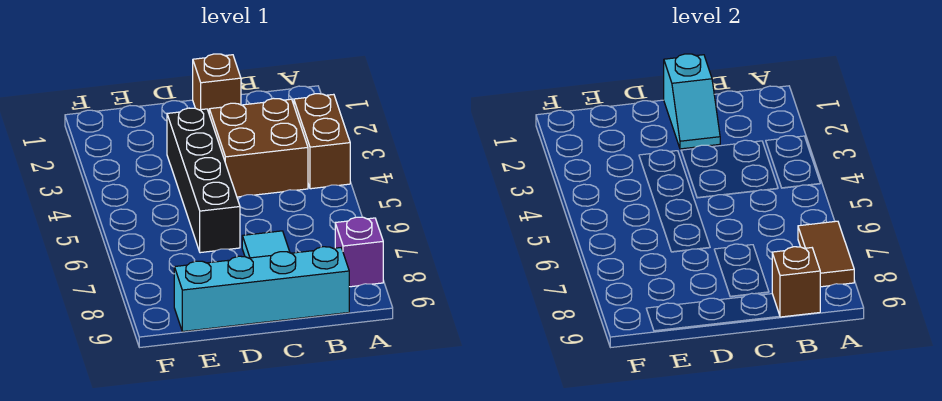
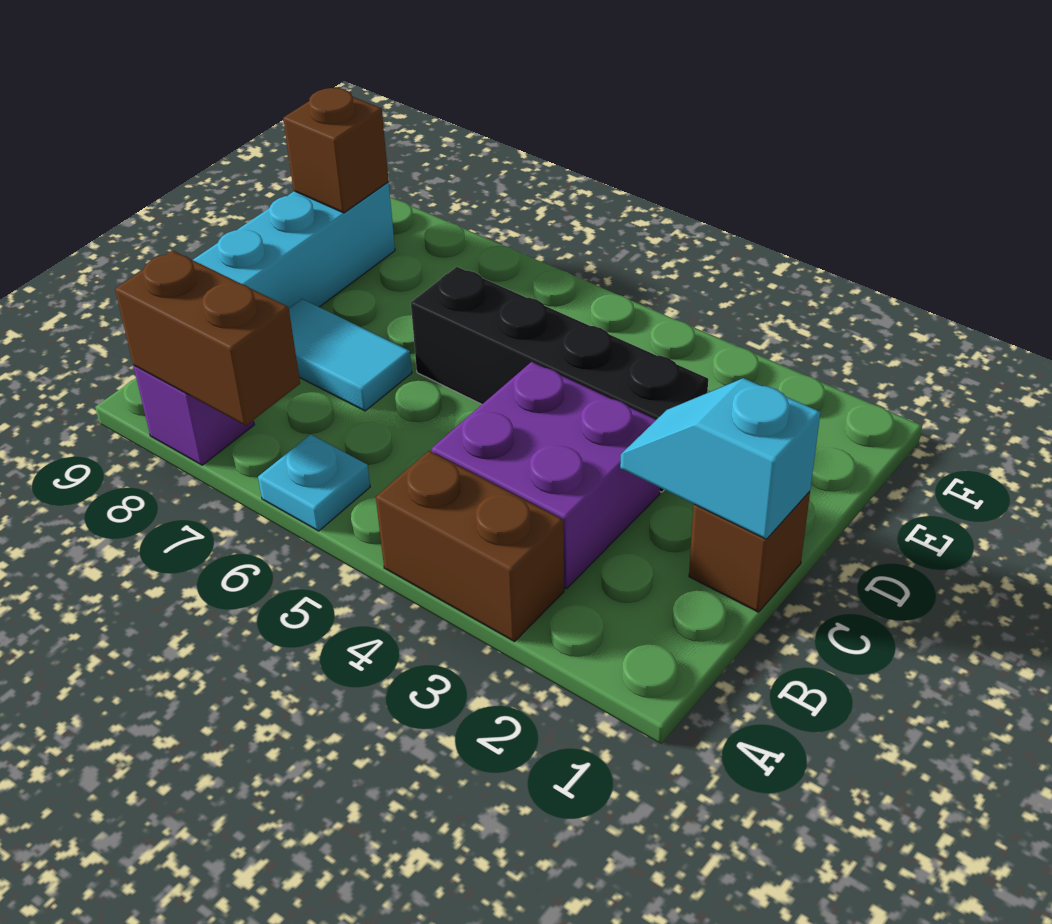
none -> cyan 1x1 plate [258,434,370,531]
brown 1x2 tile [798,221,854,287] -> brown 1x2 brick [115,251,300,426]
brown 2x2 brick [209,98,308,197] -> purple 2x2 brick [432,362,660,589]
brown 1x1 brick [772,247,820,317] -> brown 1x1 brick moved to [283,88,389,213]

